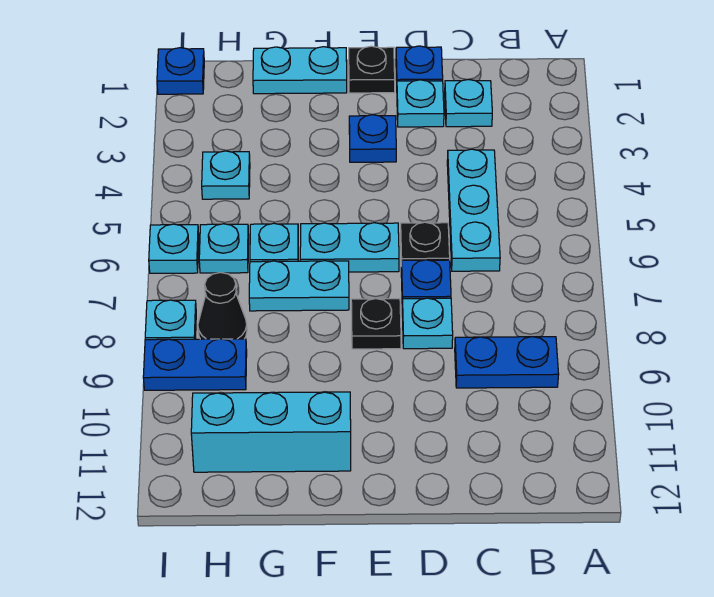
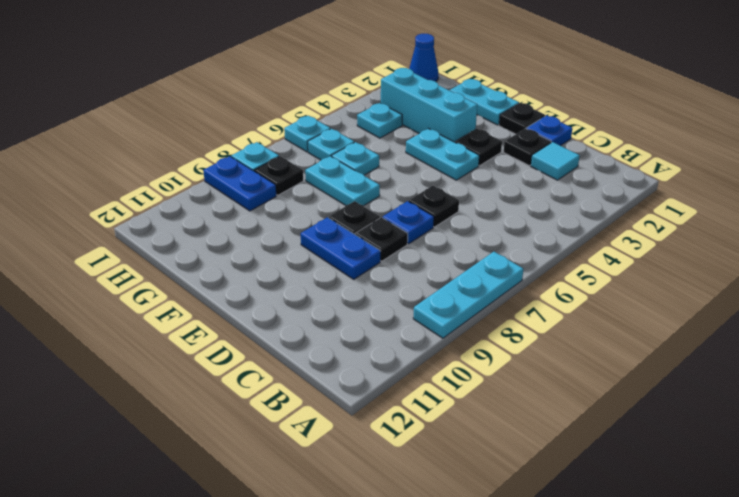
blue 1x2 plate [455,337,559,388] -> blue 1x2 plate moved to [301,217,380,279]
cyan 1x1 plate [445,79,492,127] -> cyan 1x1 tile [531,142,580,180]
cyan 1x3 plate [447,149,500,271] -> cyan 1x3 plate moved to [413,252,523,338]
cyan 1x1 plate [397,80,444,127] -> black 1x1 plate [504,129,551,166]
cyan 1x1 plate [402,298,453,349] -> black 1x1 plate [355,217,408,261]
blue 1x1 plate [349,115,396,162] -> black 1x1 plate [455,129,502,166]
cyan 1x2 plate [300,223,399,272] -> cyan 1x2 plate moved to [406,129,479,180]
cyan 1x3 brick [191,392,351,472] -> cyan 1x3 brick moved to [381,68,477,142]
black 1x1 cone [198,273,247,339] -> black 1x1 plate [254,156,303,195]
blue 1x1 plate [157,48,204,94] -> blue 1x1 cone [409,34,438,81]

